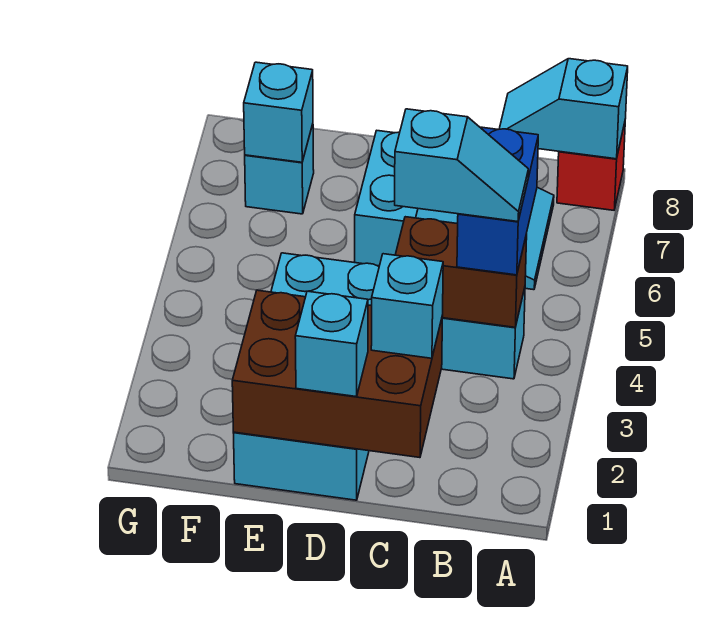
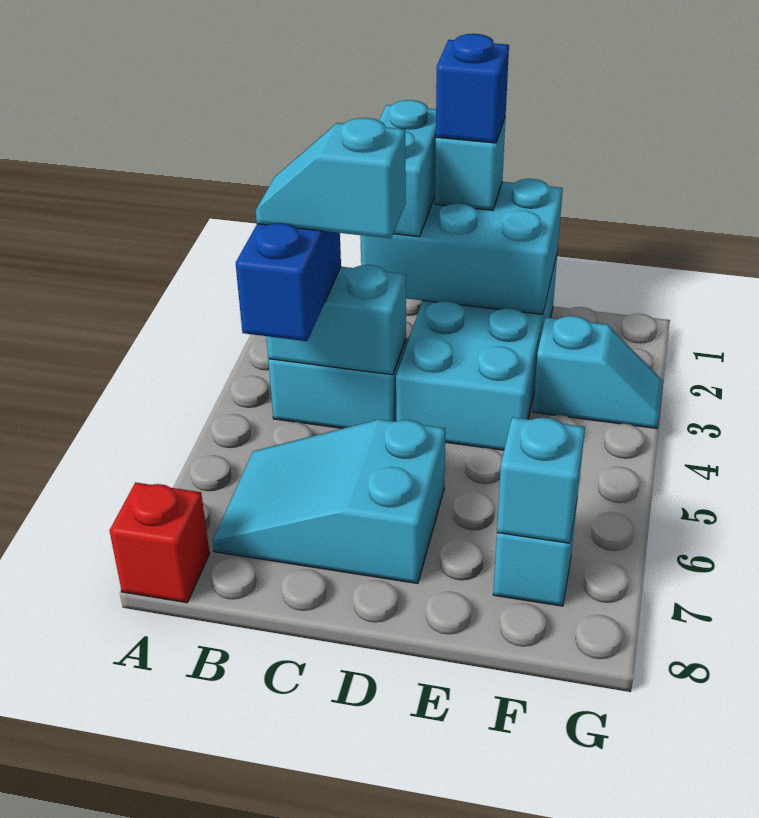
cyan 1x2 slope [499,59,628,159] -> cyan 1x2 slope moved to [533,316,663,428]
brown 1x2 brick [395,217,527,327] -> cyan 1x2 brick [266,265,406,375]
brown 2x3 brick [232,290,443,458] -> cyan 2x3 brick [360,179,563,314]
cyan 1x1 brick [371,254,443,358] -> cyan 1x2 brick [379,100,436,237]
none -> blue 1x1 brick [436,34,509,143]

